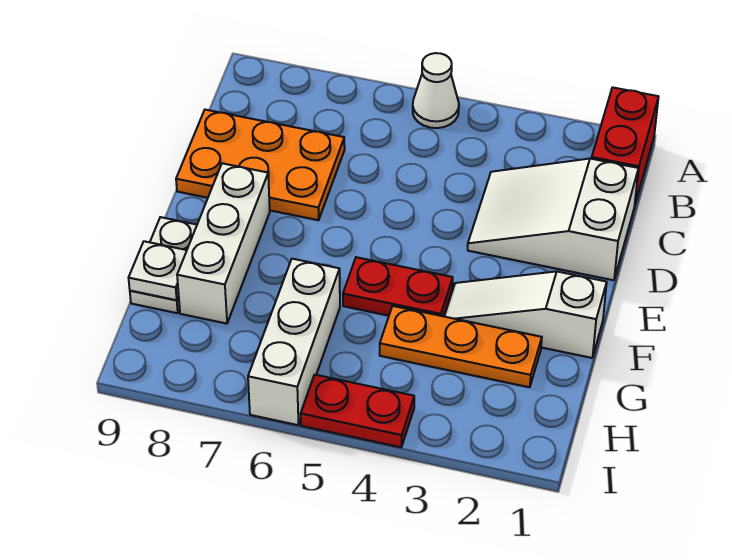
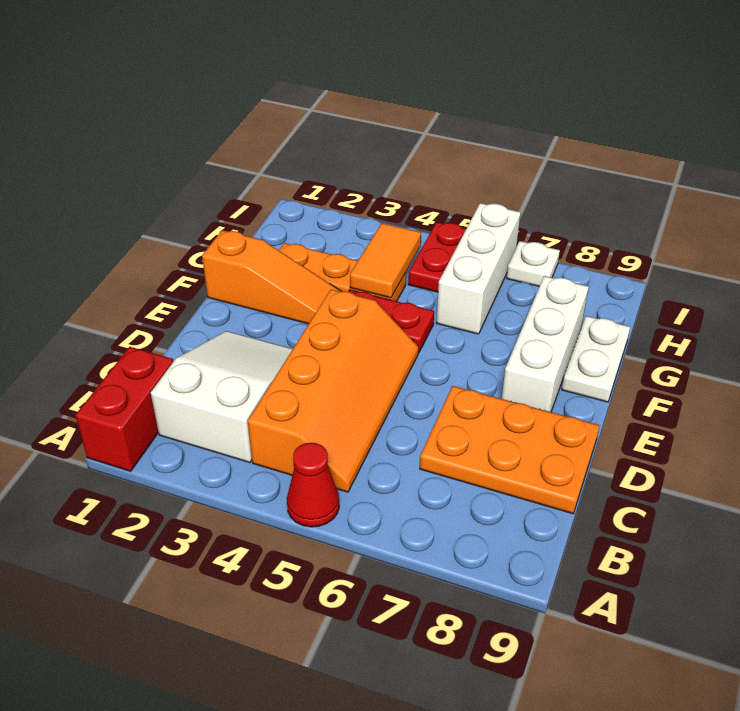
white 1x1 cone [413,53,459,128] -> red 1x1 cone [287,443,339,527]
none -> orange 2x4 slope [248,289,419,492]
white 2x3 slope [468,159,639,280] -> white 2x3 slope turned to [151,331,293,463]
white 1x3 slope [444,271,607,358] -> orange 1x3 slope [202,230,342,324]
none -> orange 1x2 tile [350,223,421,298]
white 1x1 plate [129,241,187,300] -> white 1x1 plate moved to [507,241,560,286]
red 1x2 plate [301,375,414,447] -> red 1x2 plate turned to [408,222,466,292]

